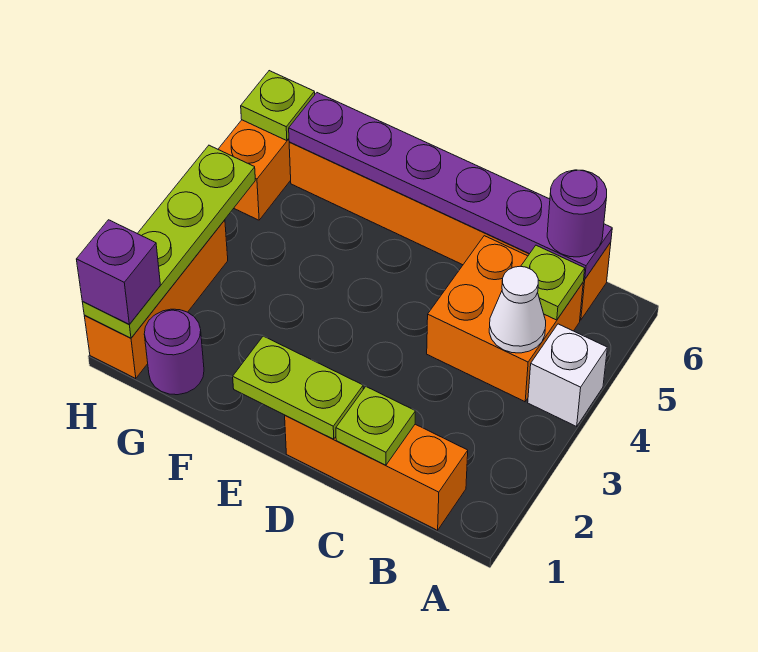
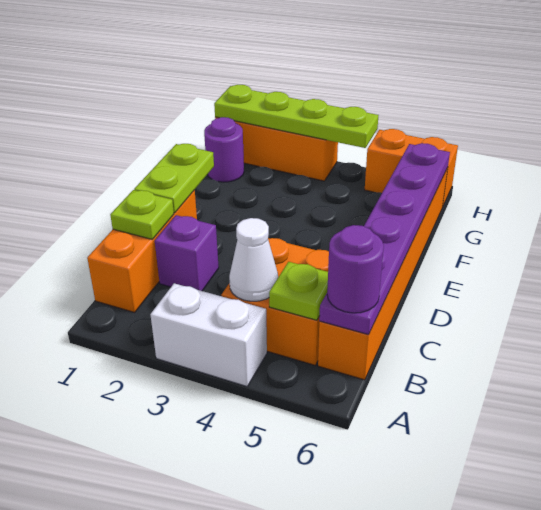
white 1x1 brick [528,324,607,426] -> white 1x2 brick [150,283,267,386]
purple 1x1 brick [76,220,160,324] -> purple 1x1 brick moved to [155,215,219,291]
lime 1x1 plate [241,71,315,141] -> none

